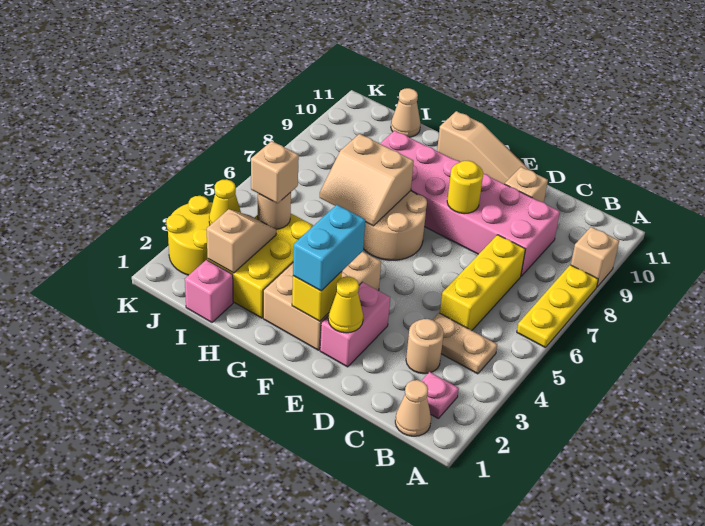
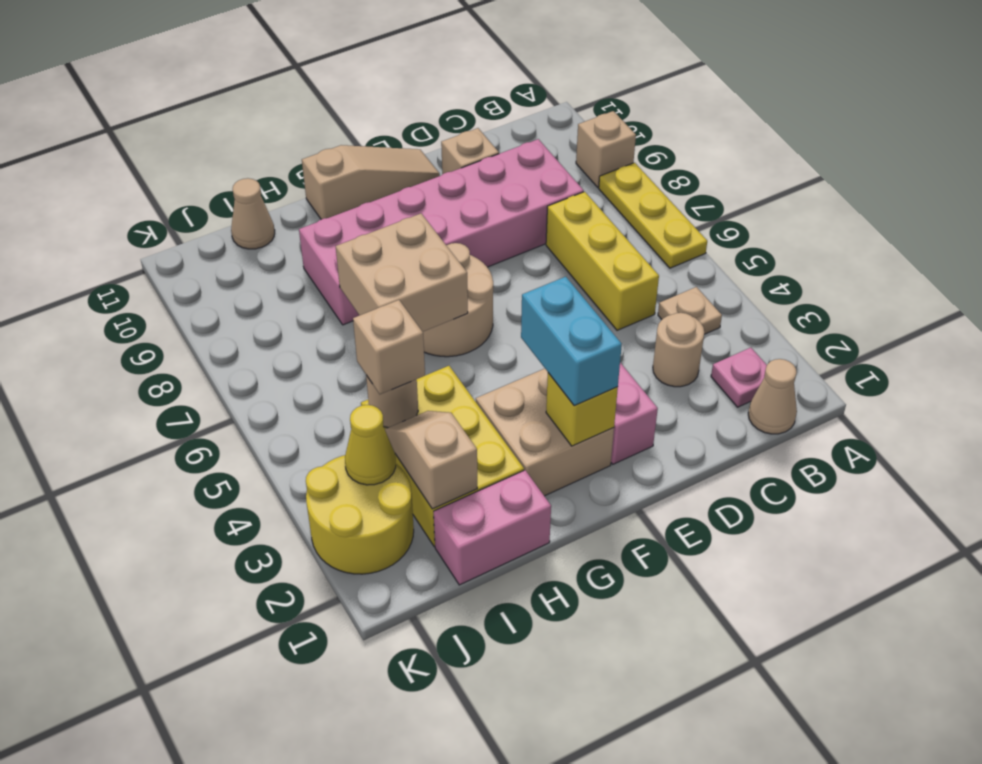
tan 1x2 plate [433,313,497,374] -> tan 1x1 plate [658,287,722,334]
yellow 1x1 cone [328,277,363,333] -> none
yellow 1x1 round brick [447,161,483,214] -> none
tan 2x3 brick [263,251,381,350] -> tan 2x2 brick [476,369,614,496]
tan 2x2 slope [320,134,414,226] -> tan 2x2 brick [336,214,468,332]
pink 1x1 brick [185,260,233,322] -> pink 1x2 brick [434,470,551,585]

